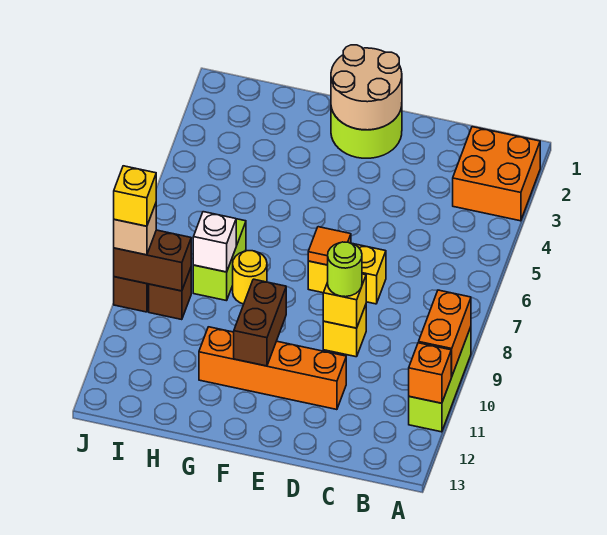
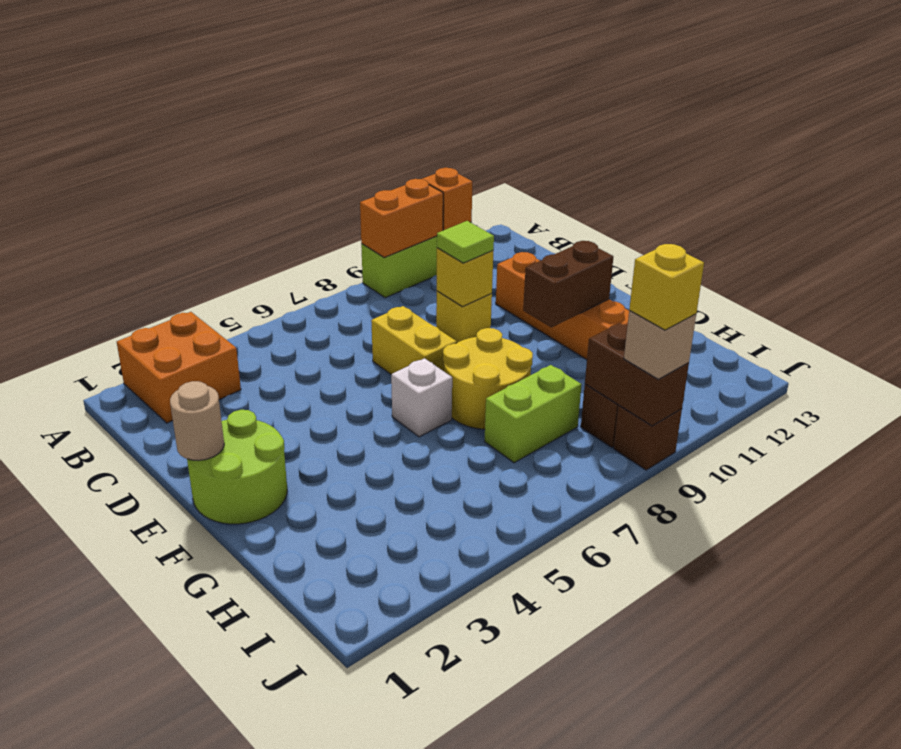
lime 1x1 round brick [328,242,362,297] -> lime 1x1 tile [437,221,494,263]
tan 2x2 round brick [331,45,402,130] -> tan 1x1 round brick [170,381,224,460]
orange 1x1 tile [308,227,351,265] -> none
yellow 1x1 round brick [233,251,267,304] -> yellow 2x2 round brick [443,328,533,429]
white 1x1 brick [193,212,236,272] -> white 1x1 brick moved to [391,358,452,437]

